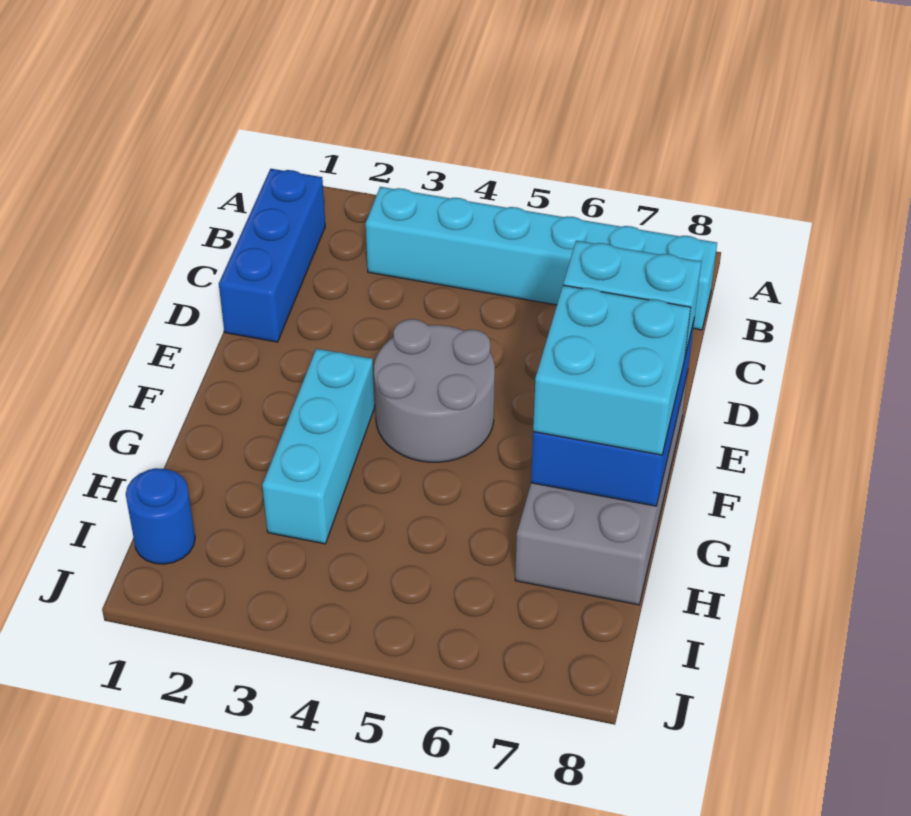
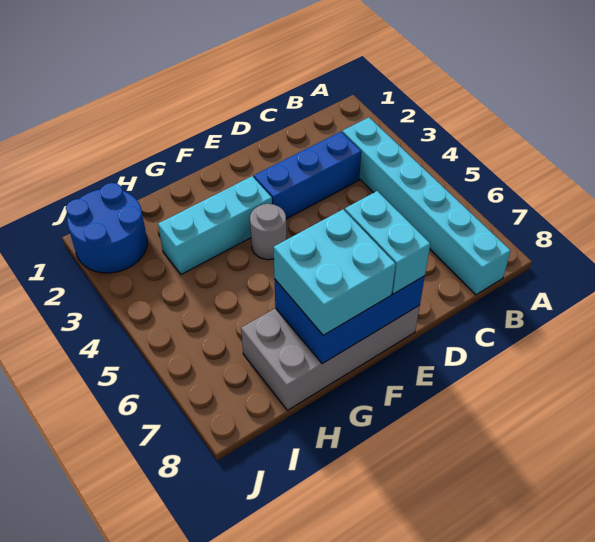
blue 1x3 brick [219,169,325,342] -> blue 1x3 brick moved to [254,131,361,219]
grey 2x2 round brick [374,319,495,462] -> grey 1x1 round brick [250,204,286,260]
blue 1x1 round brick [126,468,195,564] -> blue 2x2 round brick [66,183,147,273]

